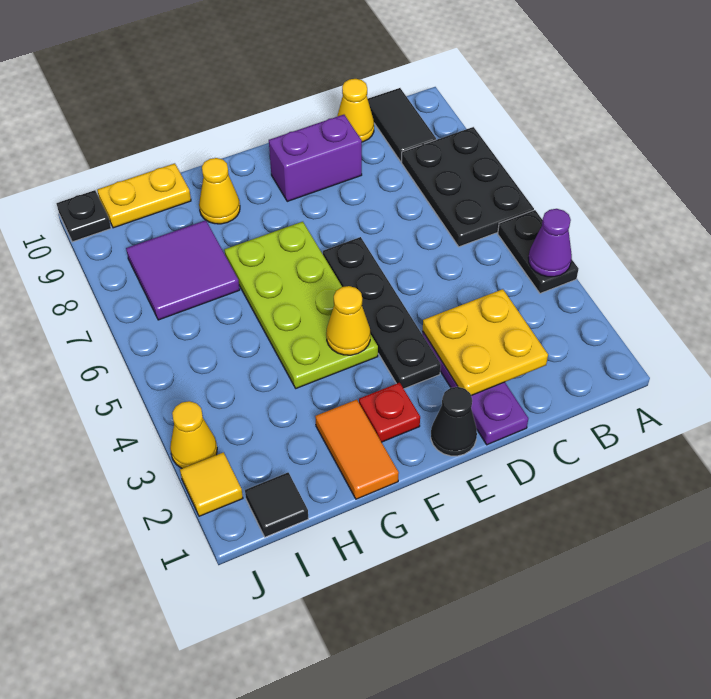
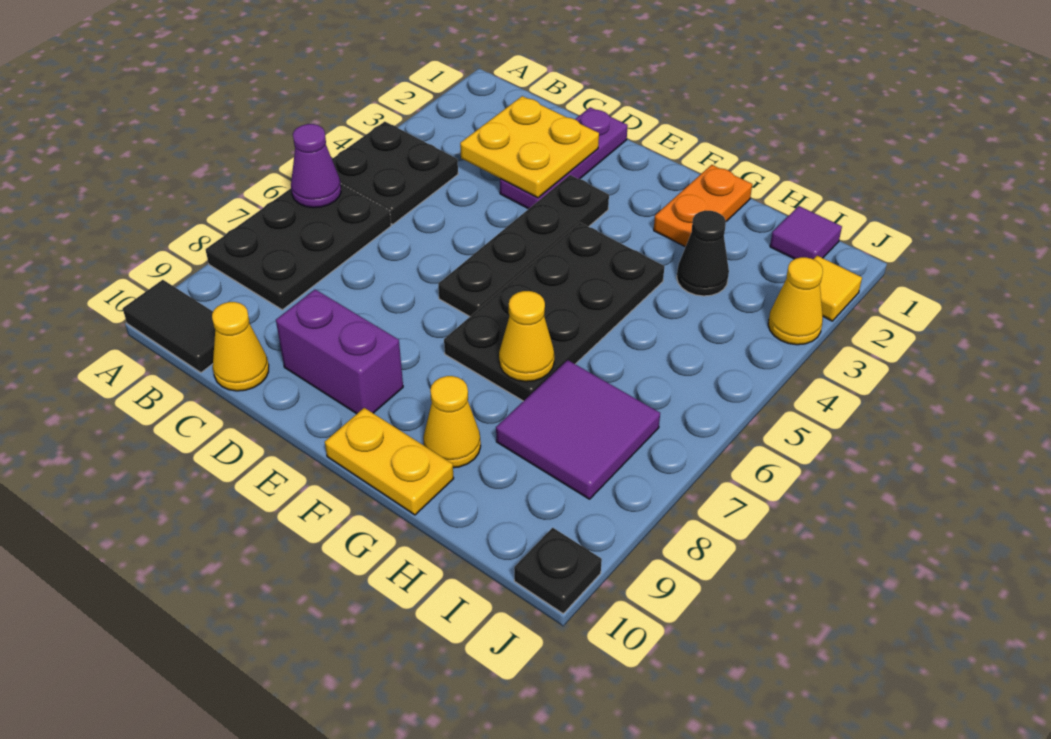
black 1x2 plate [498,210,578,293] -> black 2x2 plate [332,122,458,224]
purple 1x1 cone [528,209,572,277] -> purple 1x1 cone moved to [291,124,341,208]
black 1x2 tile [368,88,436,162] -> black 1x2 tile turned to [123,280,215,372]
black 1x1 cone [431,387,477,456] -> black 1x1 cone moved to [677,211,729,296]
red 1x1 plate [359,383,420,442] -> none
lime 2x4 plate [224,222,378,388] -> black 2x4 plate [444,223,664,401]
yellow 1x1 cone [326,286,370,355] -> yellow 1x1 cone moved to [499,291,554,382]
orange 1x2 tile [315,400,399,499] -> orange 1x2 plate [654,165,752,247]
yellow 1x2 plate [97,163,191,228] -> yellow 1x2 plate moved to [325,408,454,515]
black 1x1 tile [245,473,308,537] -> purple 1x1 tile [770,206,842,259]

